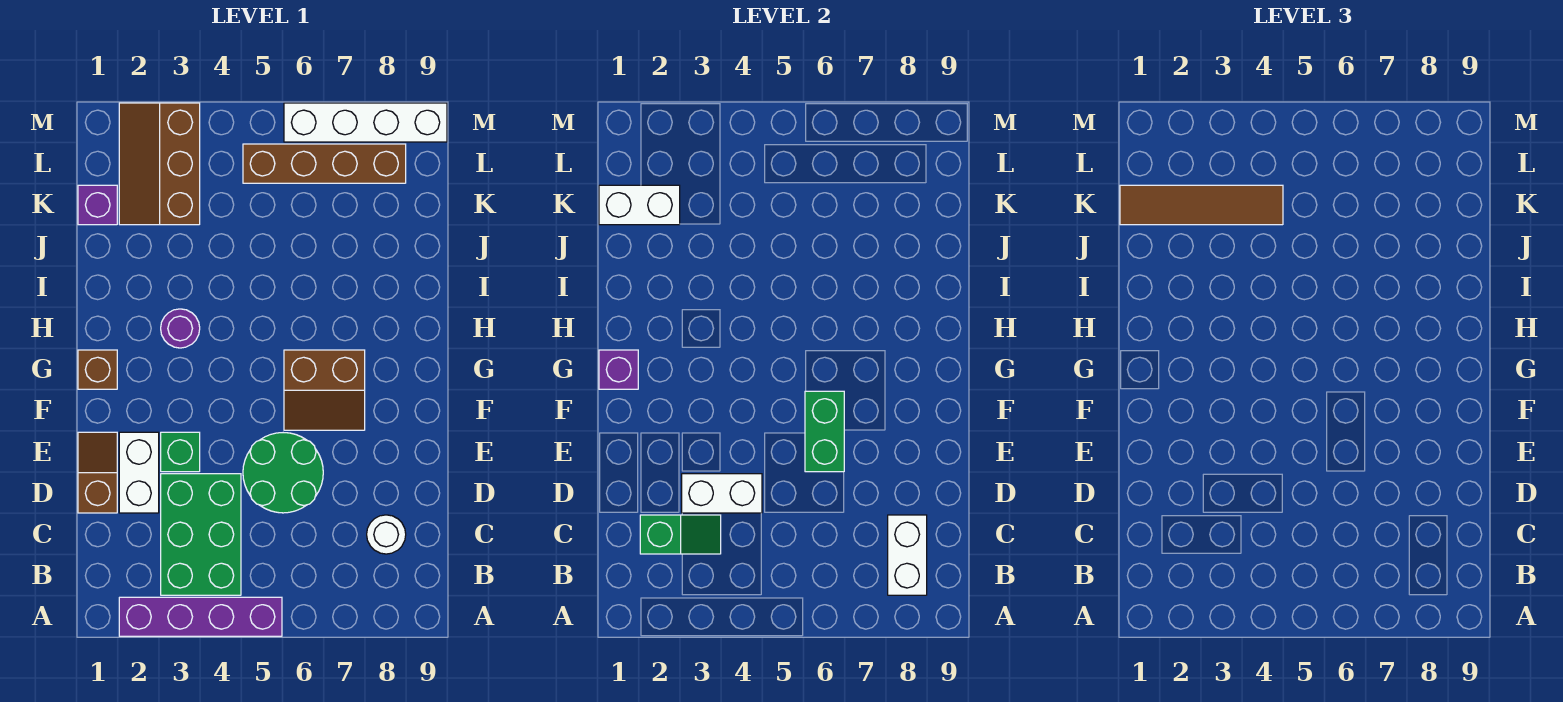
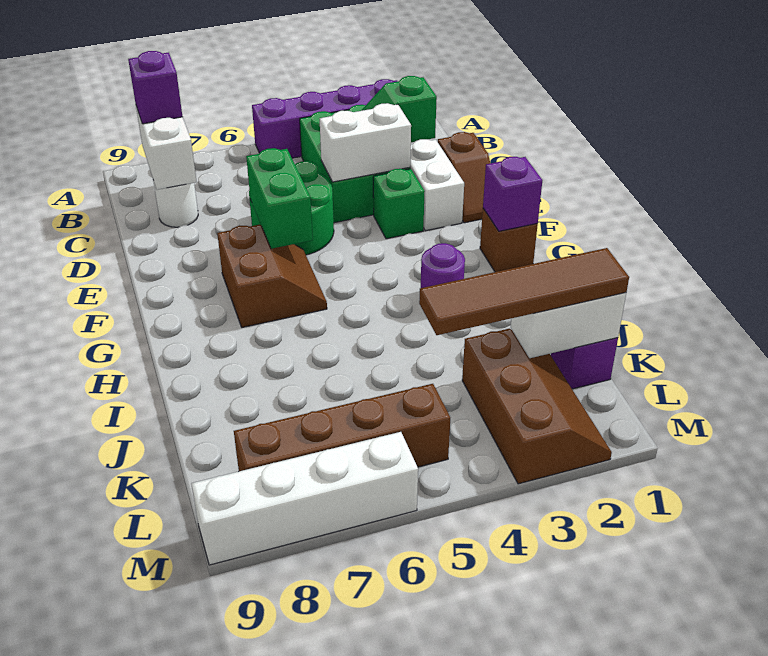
none -> purple 1x1 brick [128,51,182,124]
brown 2x2 slope [284,350,365,430] -> brown 2x2 slope turned to [217,225,327,327]

